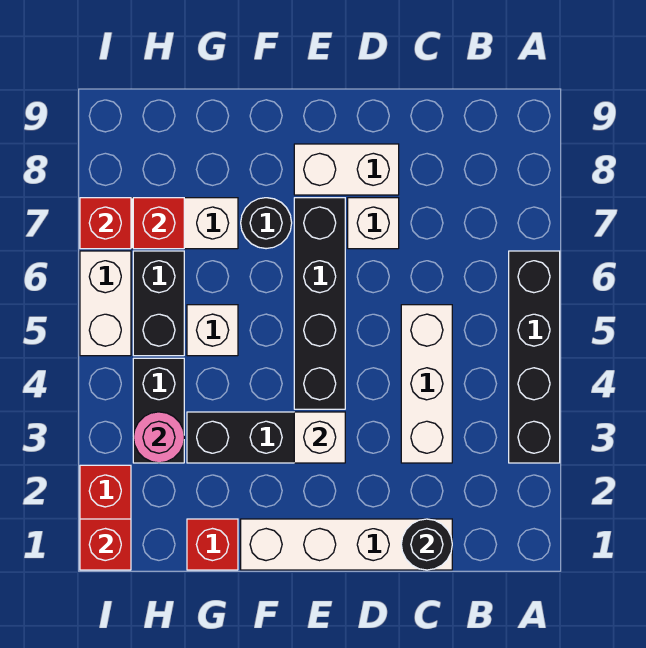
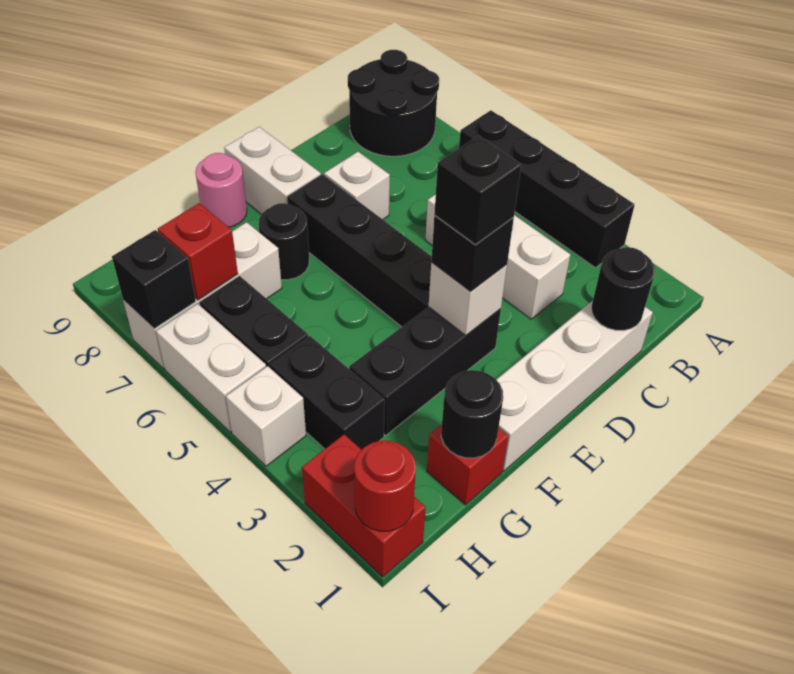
none -> black 2x2 round brick [348,50,439,156]
white 1x2 brick [294,144,399,195] -> white 1x2 brick turned to [224,127,321,214]
none -> black 1x1 brick [431,216,514,292]
none -> black 1x1 brick [434,136,521,245]
none -> black 1x1 round brick [441,370,503,458]
white 1x1 brick [187,305,238,356] -> white 1x1 brick moved to [226,366,306,466]
pink 1x1 round brick [133,412,184,463] -> pink 1x1 round brick moved to [195,153,247,227]
red 1x1 brick [80,519,131,570] -> red 1x1 round brick [354,441,416,531]
red 1x1 brick [80,198,131,249] -> black 1x1 brick [112,230,196,329]

